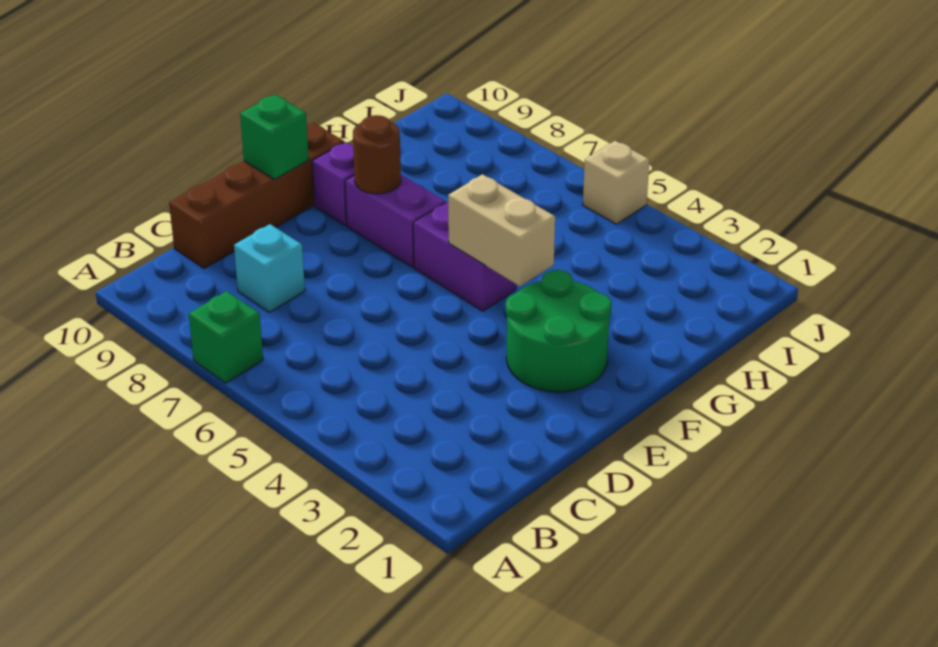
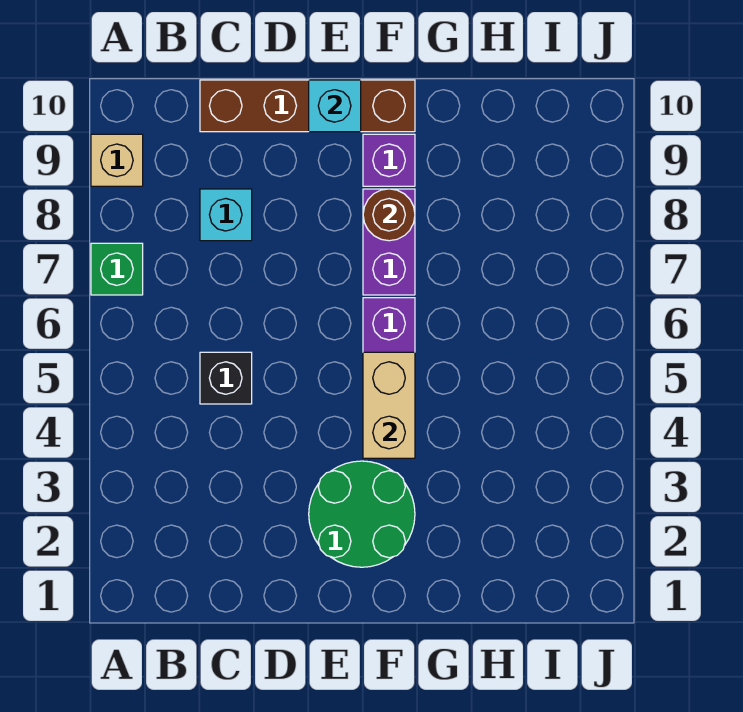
none -> black 1x1 brick [200,352,252,404]
green 1x1 brick [240,95,309,179] -> cyan 1x1 brick [309,80,361,132]
tan 1x1 brick [583,141,649,224] -> tan 1x1 brick moved to [91,134,143,186]

